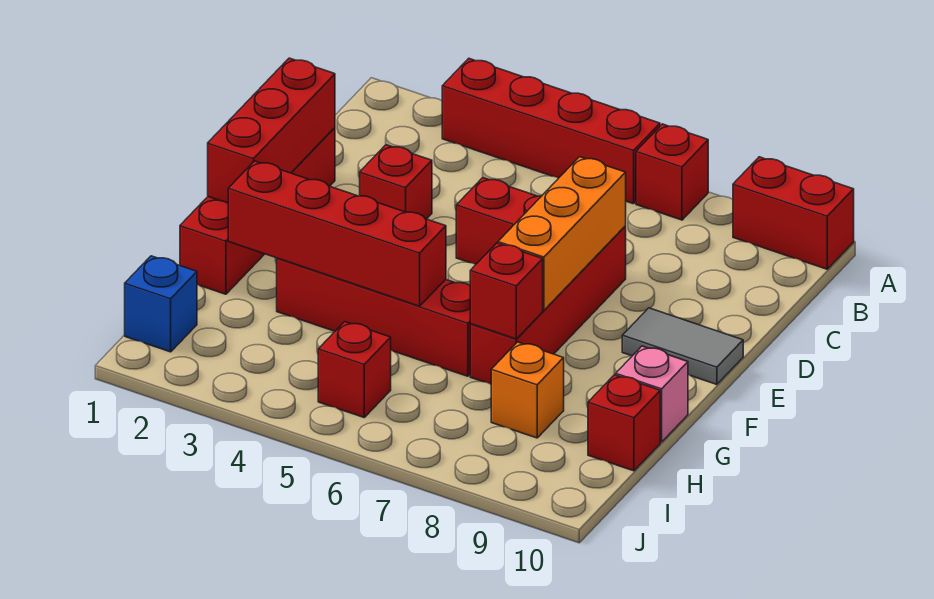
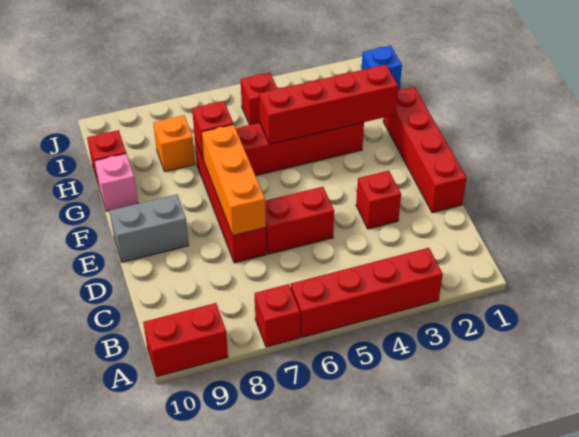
red 1x3 brick [208,58,335,203] -> none
grey 1x2 tile [622,308,743,385] -> grey 1x2 brick [109,194,189,262]

